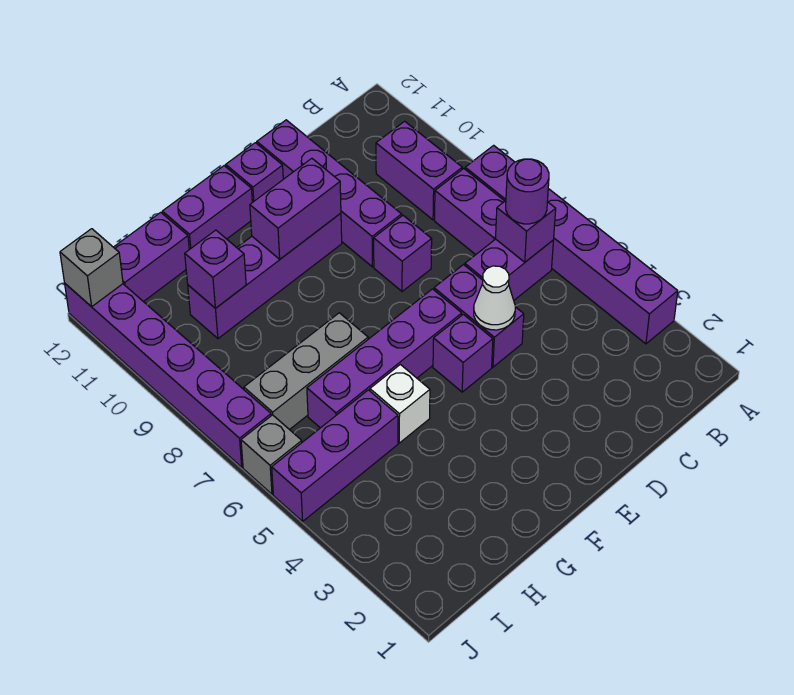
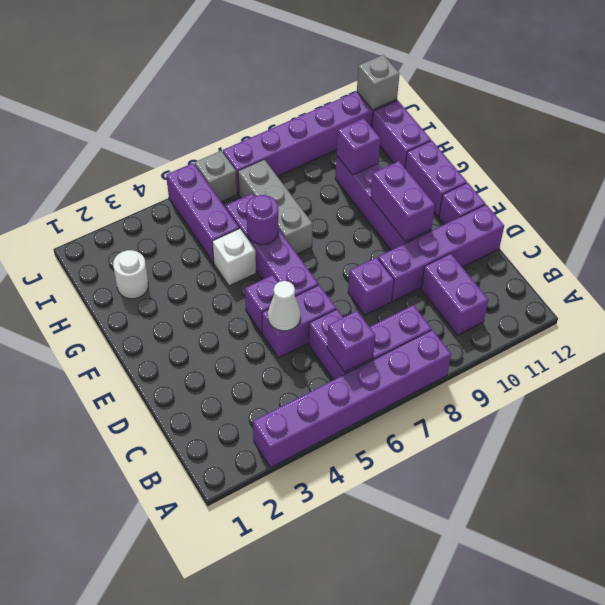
purple 1x1 round brick [506,159,549,224] -> purple 1x1 round brick moved to [246,195,278,245]
purple 1x2 brick [376,121,462,220] -> purple 1x2 brick turned to [421,253,488,335]
none -> white 1x1 round brick [113,250,148,299]

